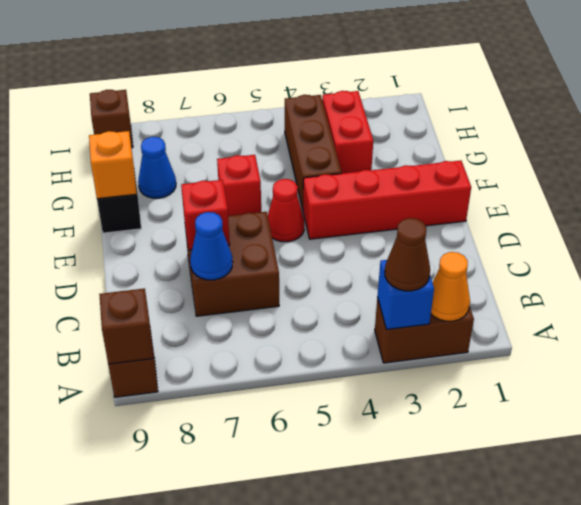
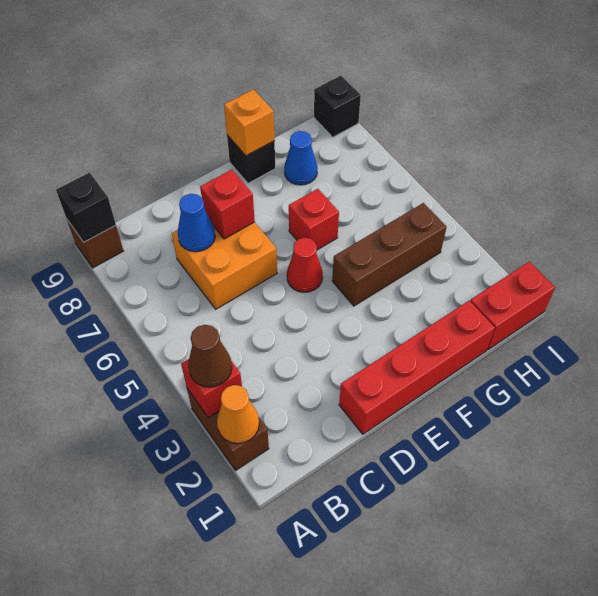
blue 1x1 brick [377,260,434,330] -> red 1x1 brick [181,359,242,418]
brown 1x1 brick [99,288,153,364] -> black 1x1 brick [56,173,116,242]
brown 2x2 brick [185,212,279,316] -> orange 2x2 brick [172,222,277,309]
red 1x4 brick [303,160,471,239] -> red 1x4 brick turned to [339,301,495,434]
red 1x2 brick [322,91,373,173] -> red 1x2 brick moved to [470,262,555,350]
brown 1x1 brick [90,90,133,148] -> black 1x1 brick [314,76,361,137]

